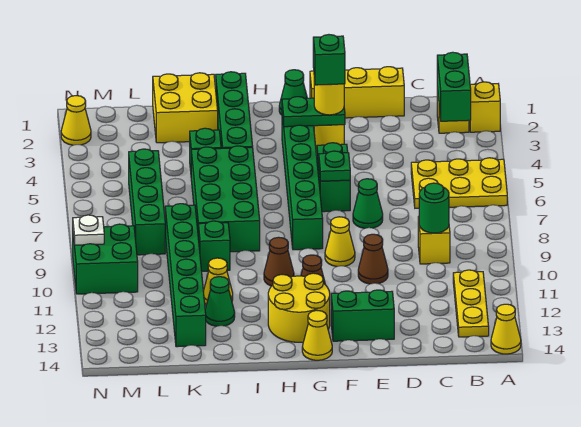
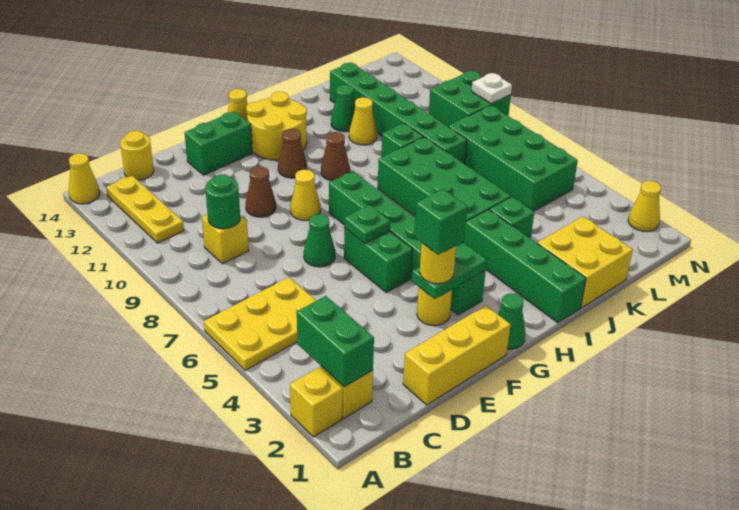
none -> yellow 1x1 round brick [120,131,154,180]
green 1x4 brick [129,149,165,255] -> green 2x4 brick [448,105,578,211]

